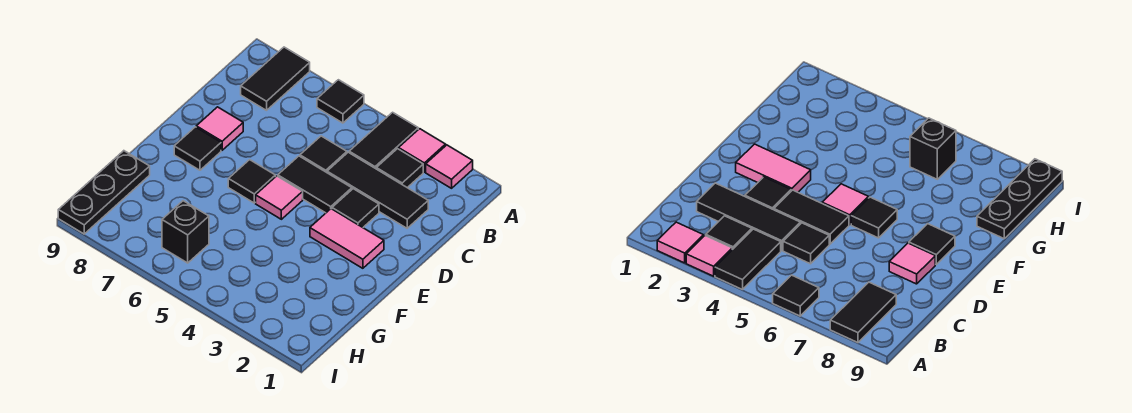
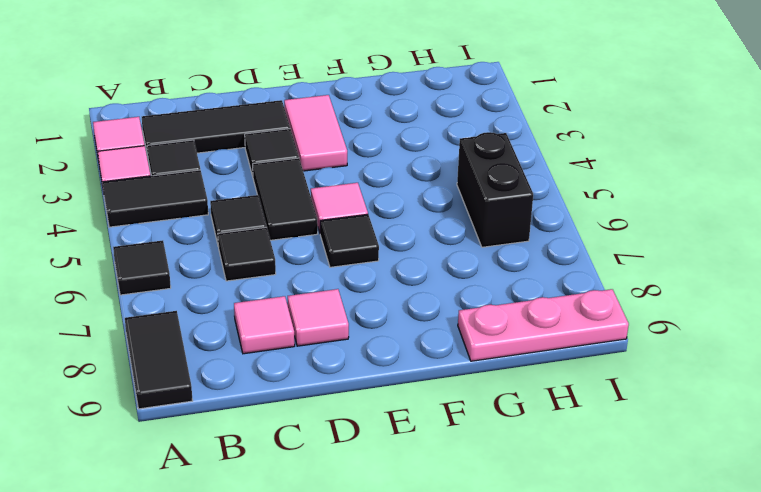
black 1x2 tile [241,47,310,110] -> black 1x2 tile turned to [125,311,193,409]
black 1x3 tile [327,152,428,228] -> black 1x3 tile turned to [142,100,290,156]
none -> pink 1x1 tile [234,296,295,354]
black 1x1 tile [174,127,221,170] -> black 1x1 tile moved to [218,227,276,281]
black 1x3 plate [58,151,150,234] -> pink 1x3 plate [458,289,629,361]
black 1x1 brick [162,201,209,263] -> black 1x2 brick [457,132,533,247]

